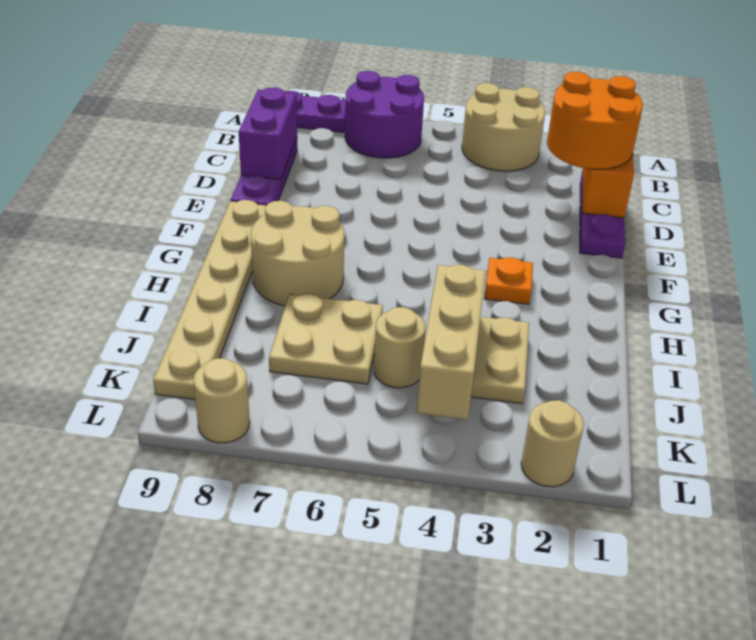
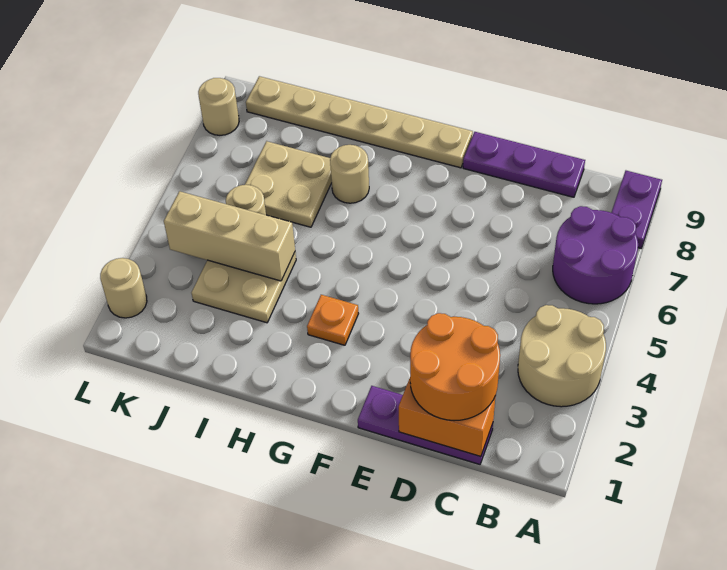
purple 1x2 brick [239,87,297,180] -> none
tan 2x2 round brick [251,201,344,306] -> tan 1x1 round brick [330,145,369,203]

